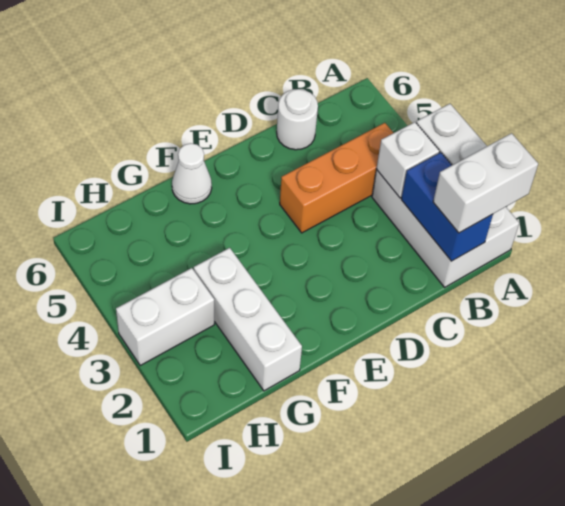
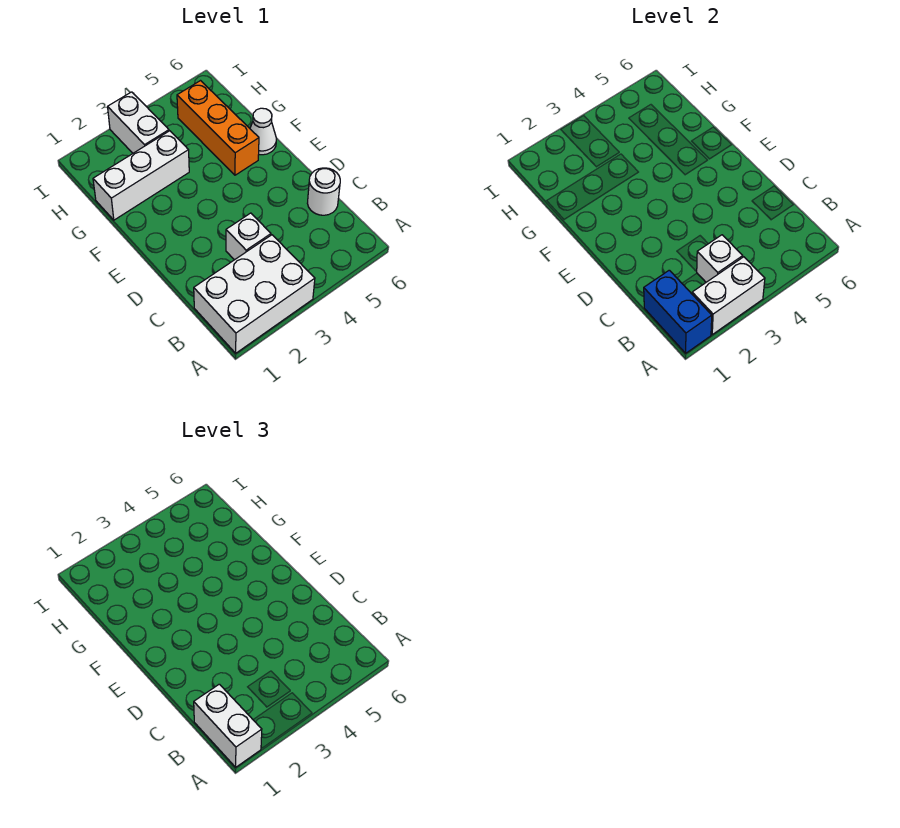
blue 1x2 brick [401,153,493,261] -> blue 1x2 brick turned to [644,270,712,353]
orange 1x3 brick [280,123,393,233] -> orange 1x3 brick moved to [177,81,259,175]
none -> white 1x1 brick [226,213,271,260]

